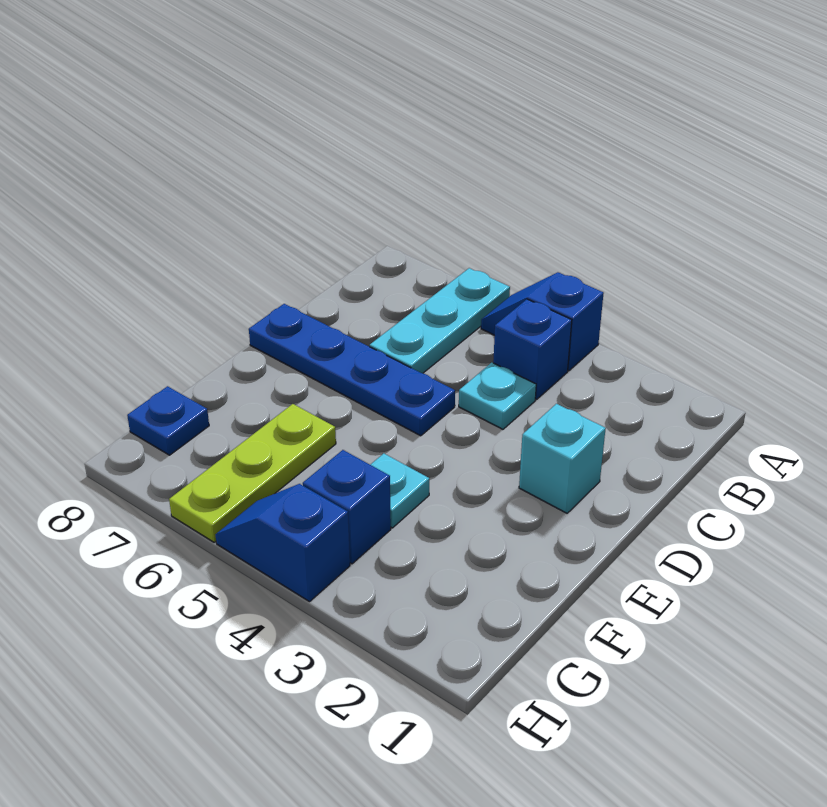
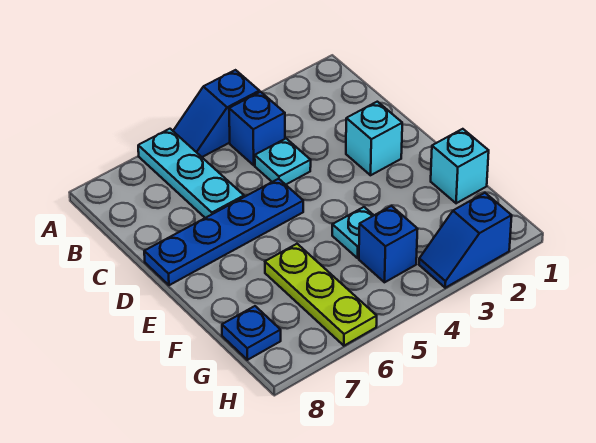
none -> cyan 1x1 brick [431,129,489,203]
blue 1x2 slope [215,484,350,602] -> blue 1x2 slope moved to [419,193,512,288]

